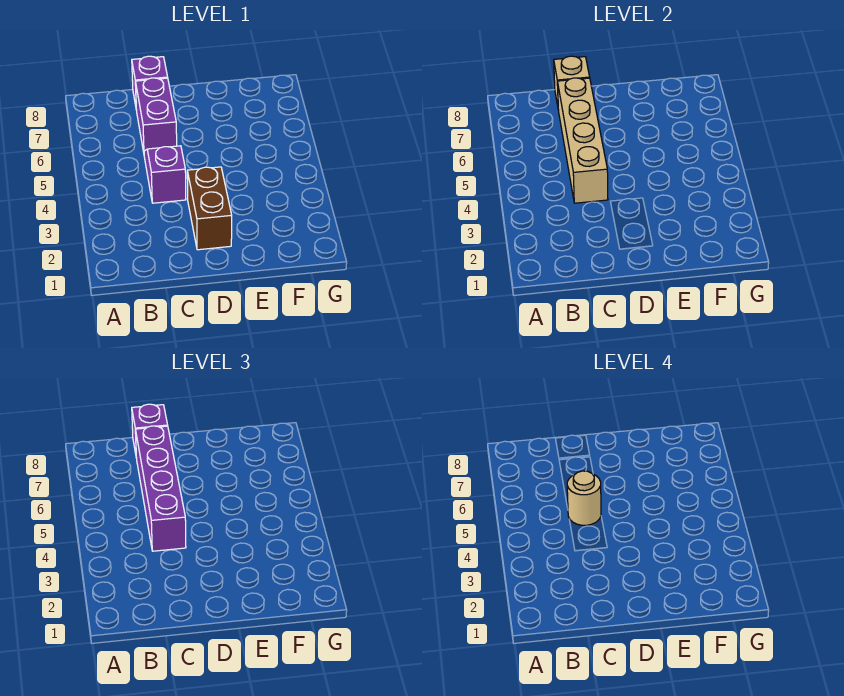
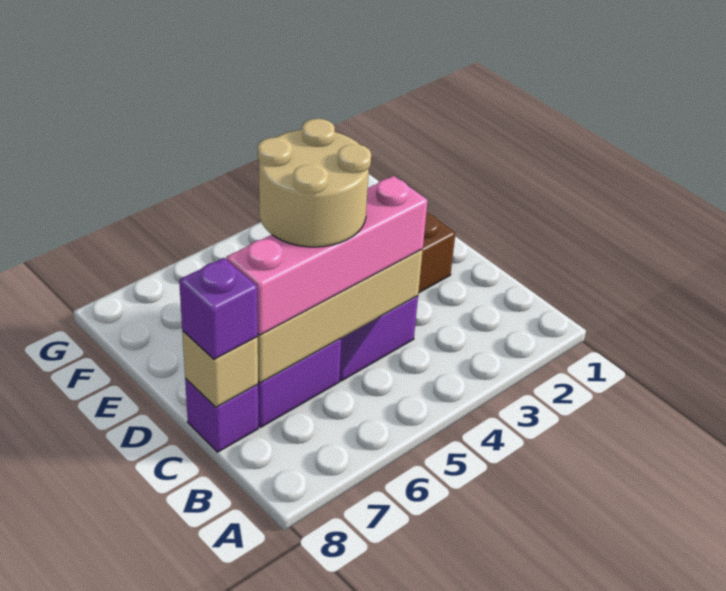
purple 1x4 brick [135,426,186,551] -> pink 1x4 brick [226,176,428,335]
tan 1x1 round brick [567,471,601,525] -> tan 2x2 round brick [258,119,371,247]

